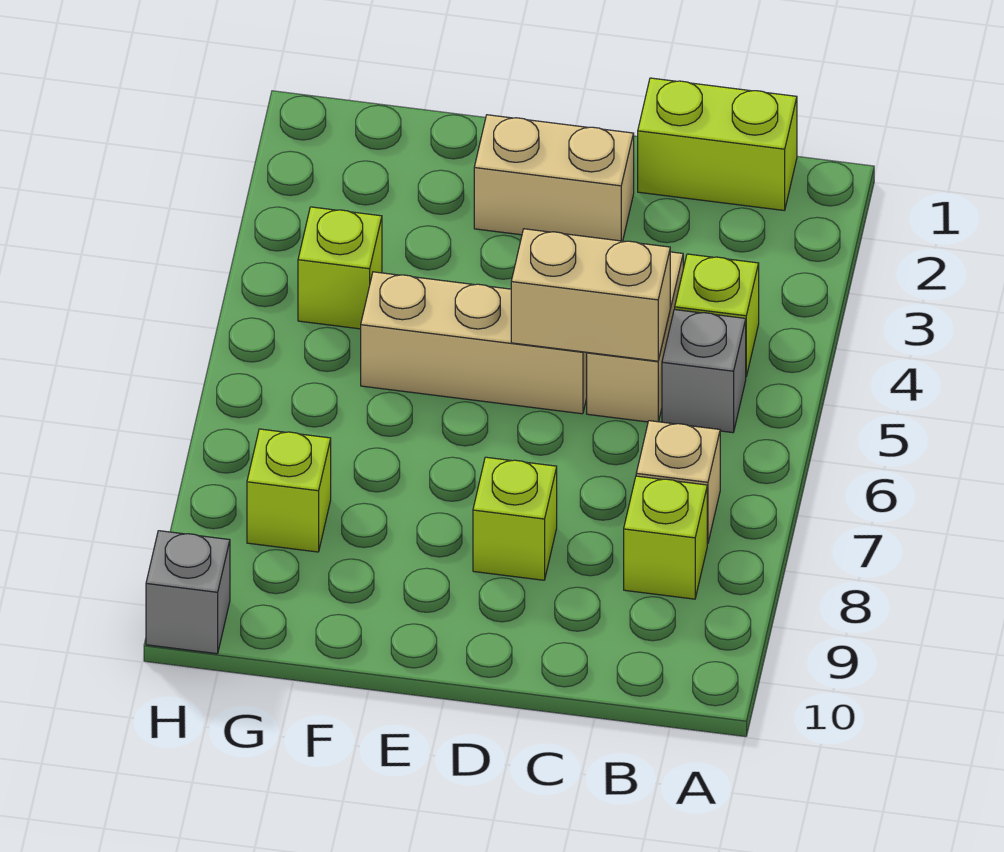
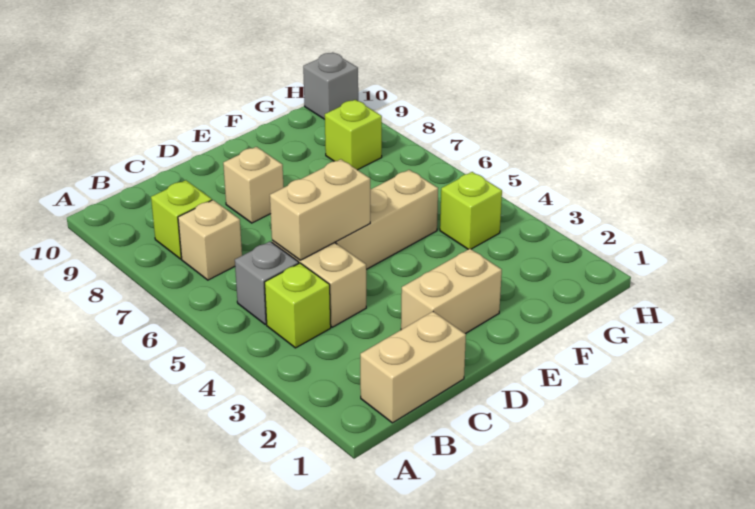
lime 1x2 brick [638,78,797,211] -> tan 1x2 brick [360,312,466,423]
lime 1x1 brick [473,457,557,580] -> tan 1x1 brick [223,147,284,223]

